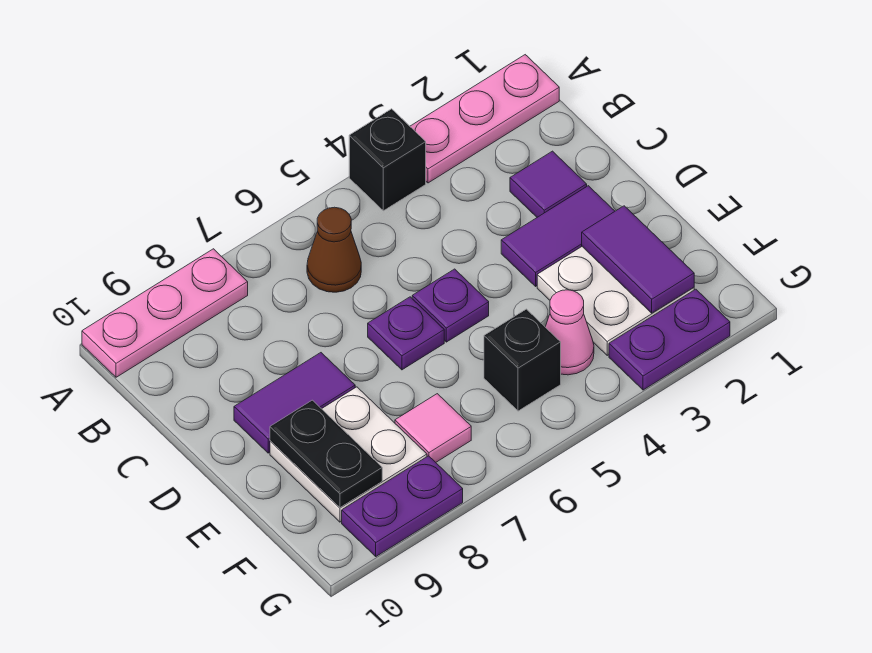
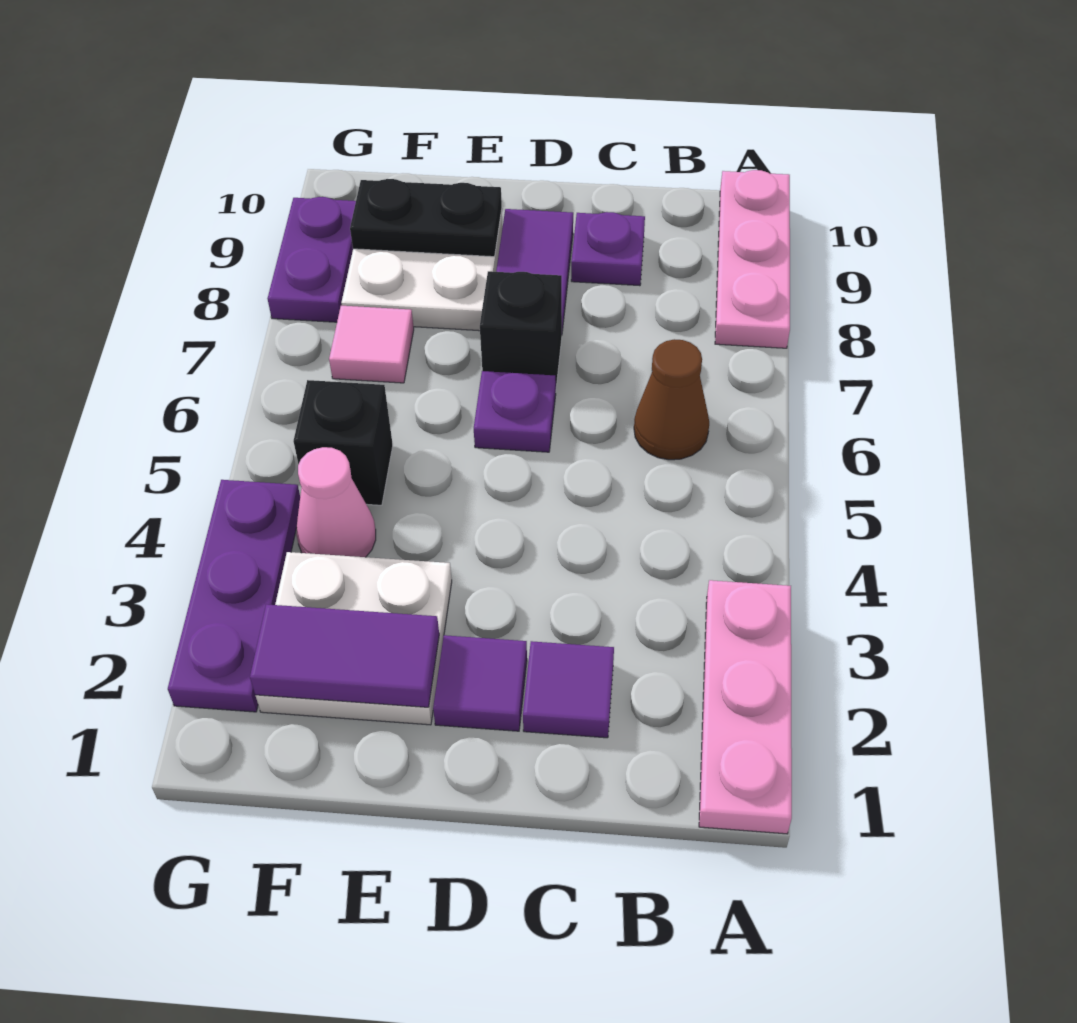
black 1x1 brick [349,109,426,211] -> black 1x1 brick moved to [480,271,562,386]
purple 1x2 tile [501,186,615,286] -> purple 1x1 tile [433,635,527,731]
purple 1x1 plate [412,269,489,342] -> purple 1x1 plate moved to [571,212,645,286]
purple 1x2 plate [609,289,730,390] -> purple 1x3 plate [168,480,300,712]

